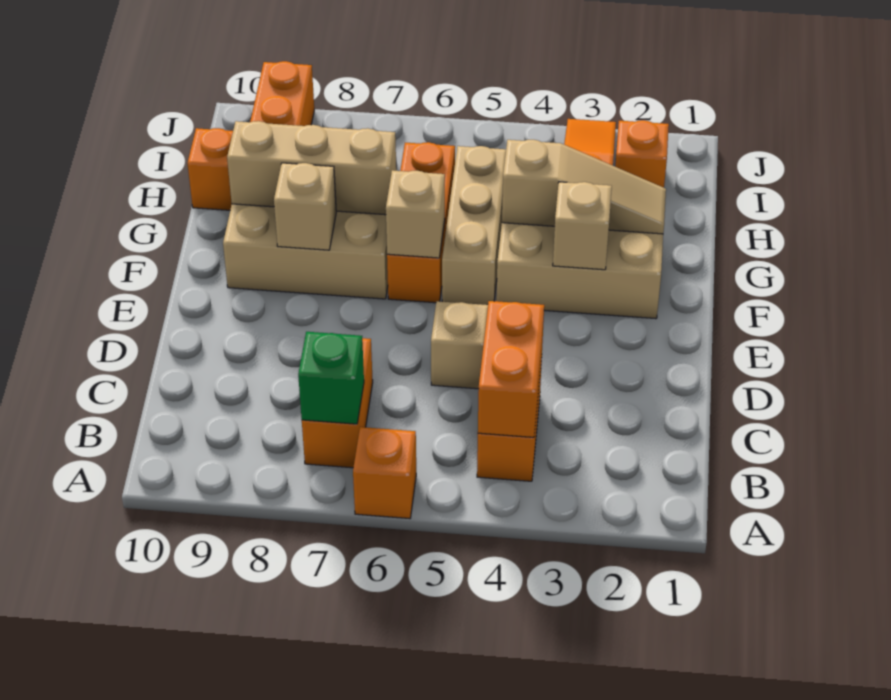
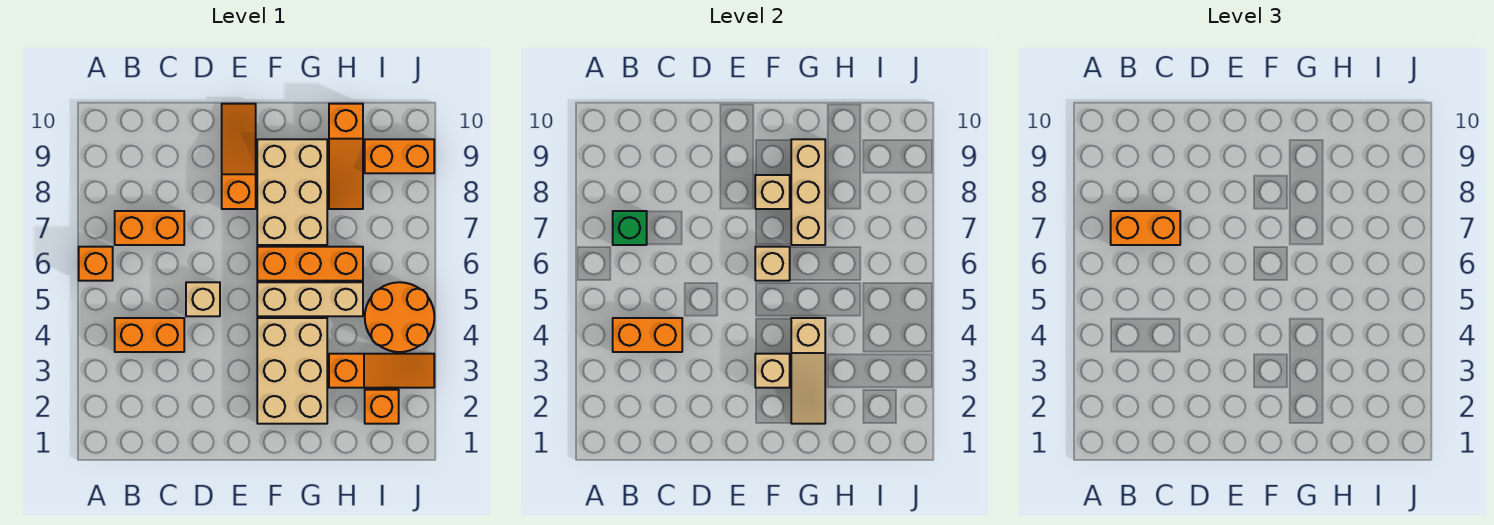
none -> orange 1x2 brick [1111,211,1180,245]
none -> orange 1x3 slope [222,104,256,209]
none -> orange 2x2 round brick [365,282,434,352]

